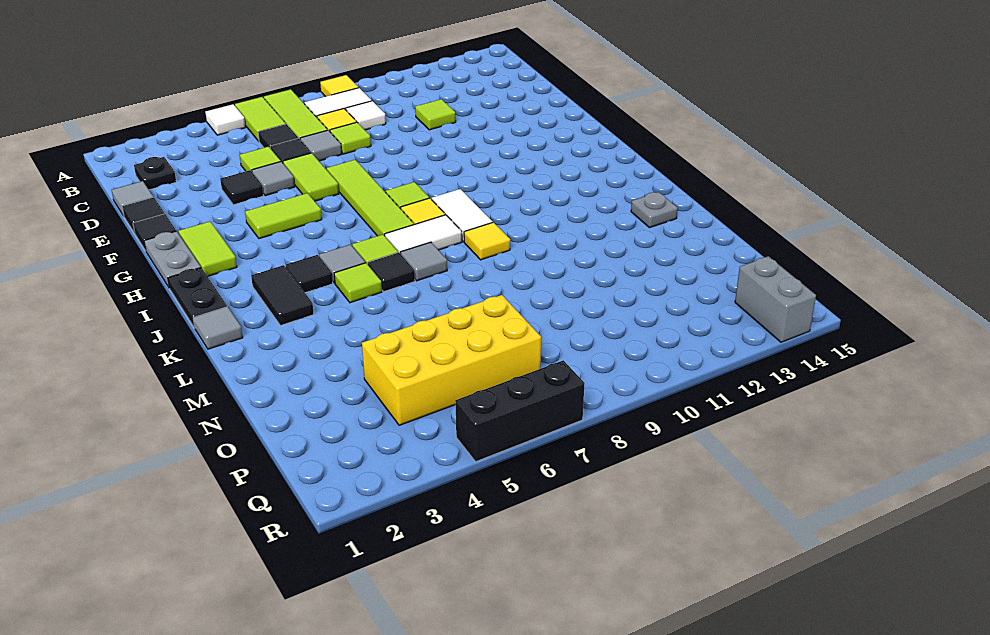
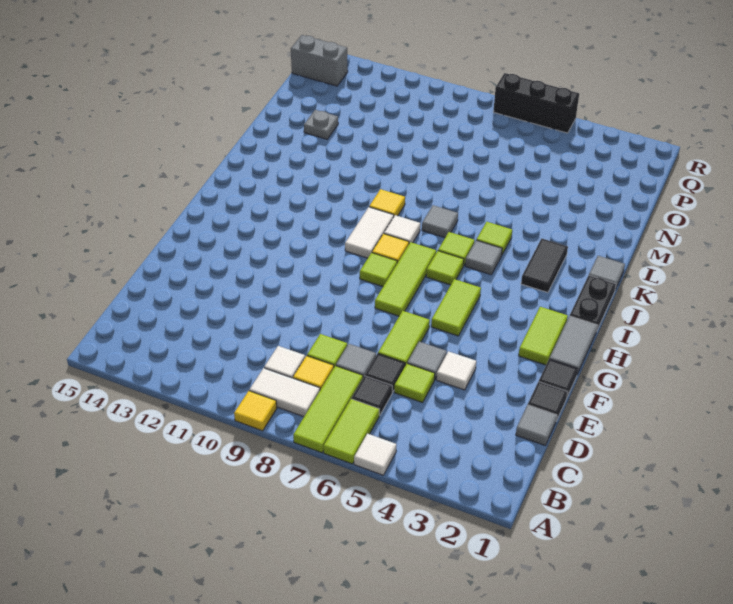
black 1x1 plate [134,157,176,190] -> none
lime 1x1 tile [415,99,456,130] -> lime 1x1 tile moved to [426,251,464,285]
black 1x1 tile [220,170,263,205] -> white 1x1 tile [436,351,476,390]
lime 1x4 tile [327,160,414,236] -> lime 1x3 tile [375,242,436,316]
grey 1x2 plate [144,231,201,287] -> grey 1x2 tile [549,316,598,374]
lime 1x2 tile [245,193,322,239] -> lime 1x2 tile turned to [431,279,481,336]
black 1x1 tile [286,255,333,293] -> none
white 1x2 tile [385,215,462,253] -> white 1x1 tile [384,215,420,243]
black 1x1 tile [368,252,415,292] -> none
grey 1x1 plate [631,192,678,228] -> grey 1x1 plate moved to [304,110,338,139]
yellow 2x4 brick [362,295,541,425] -> none
grey 1x2 brick [735,256,816,342] -> grey 1x2 brick turned to [291,35,348,86]

